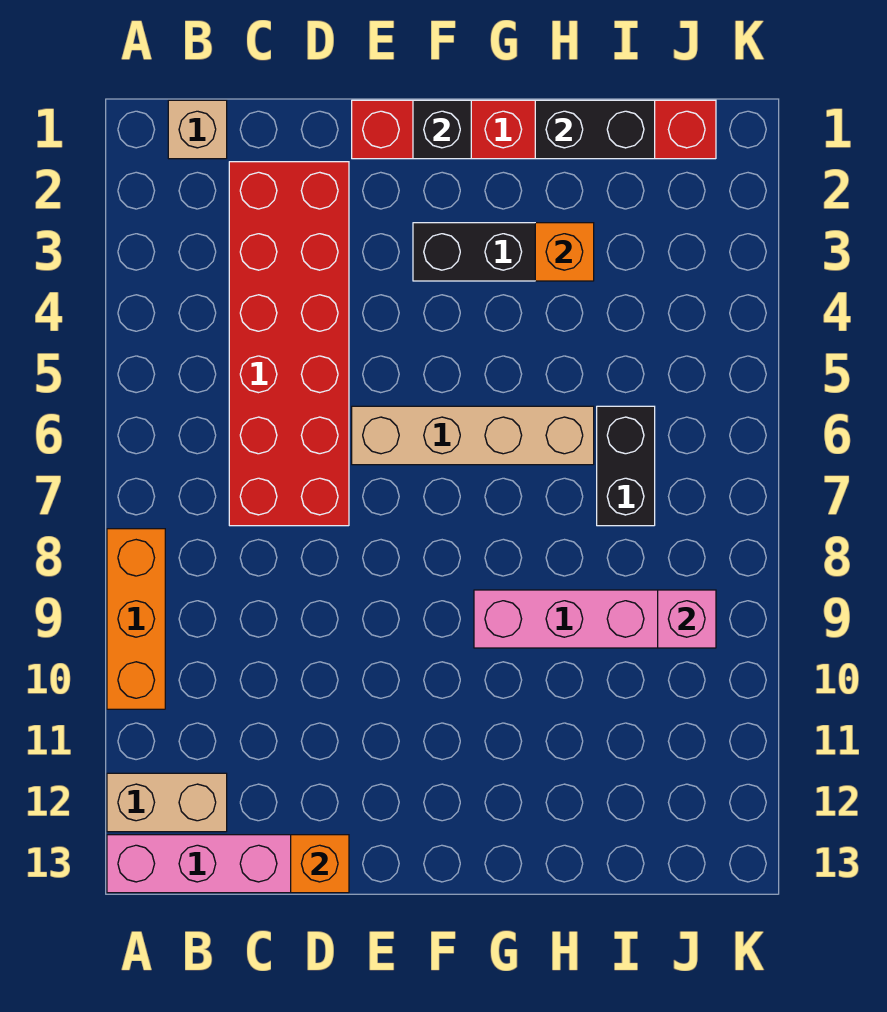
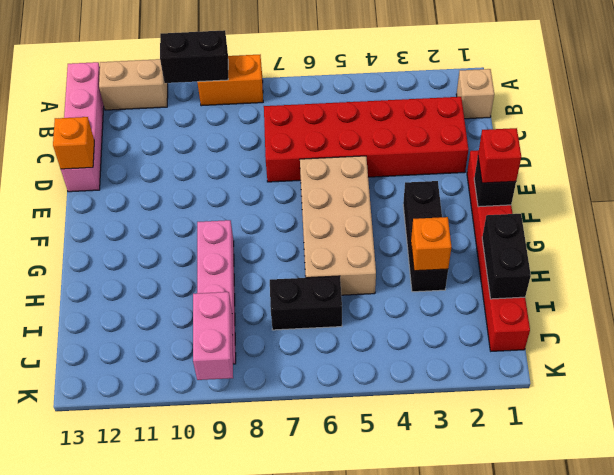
orange 1x3 brick [107,529,165,709] -> orange 1x2 brick [197,55,263,106]
none -> black 1x2 brick [160,30,228,83]
tan 1x2 brick [107,773,227,832] -> tan 1x2 brick turned to [99,59,168,110]
tan 1x4 brick [352,406,594,465] -> tan 2x4 brick [300,156,376,295]
none -> red 1x1 brick [478,128,521,183]
pink 1x1 brick [658,590,716,648] -> pink 1x2 brick [193,292,233,380]

